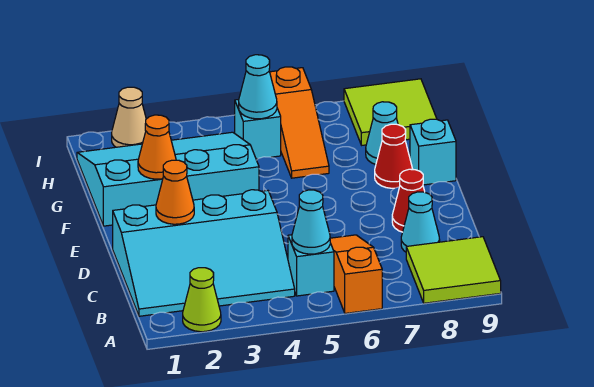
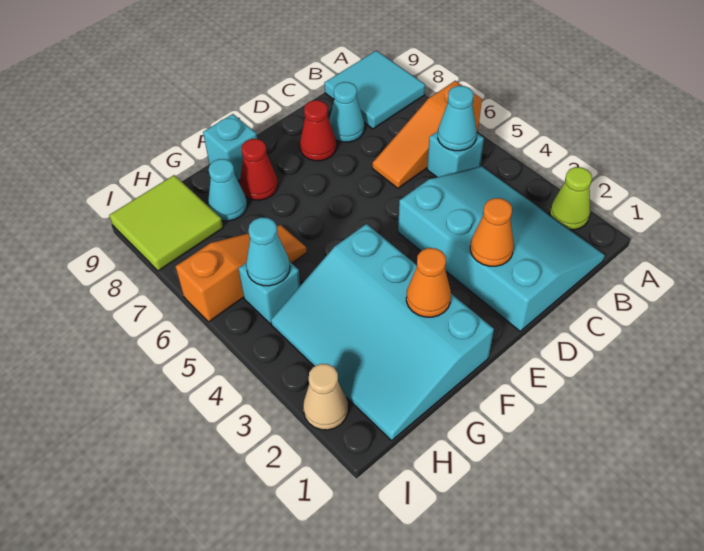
lime 2x2 tile [406,237,501,303] -> cyan 2x2 tile [324,51,425,129]

